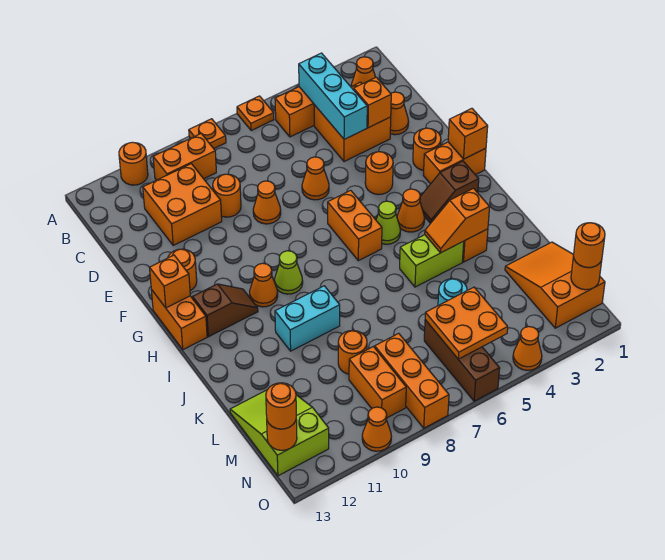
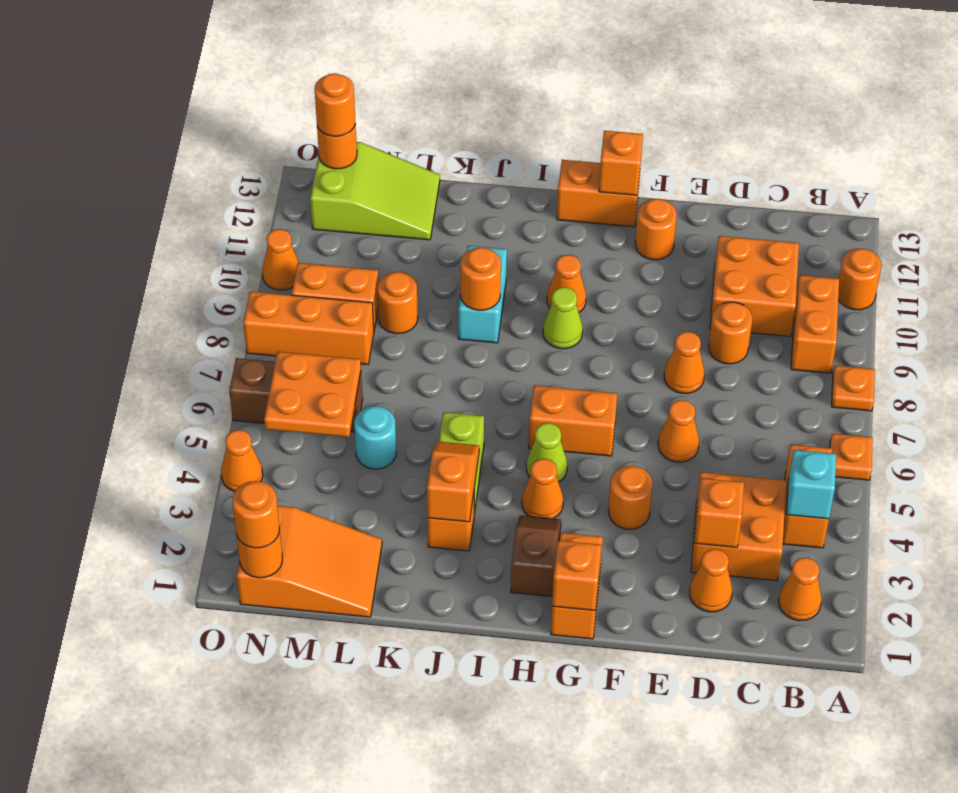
cyan 1x3 brick [299,53,367,139] -> cyan 1x1 brick [787,450,836,519]
orange 1x1 round brick [413,128,441,170] -> orange 1x1 round brick moved to [461,248,501,310]
brown 1x2 slope [192,284,258,337] -> none

